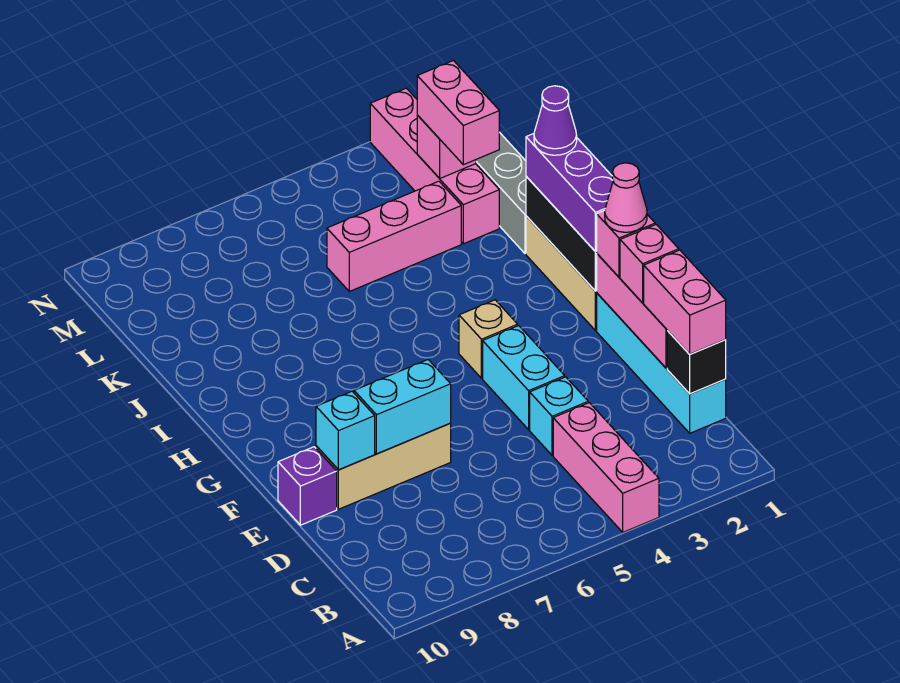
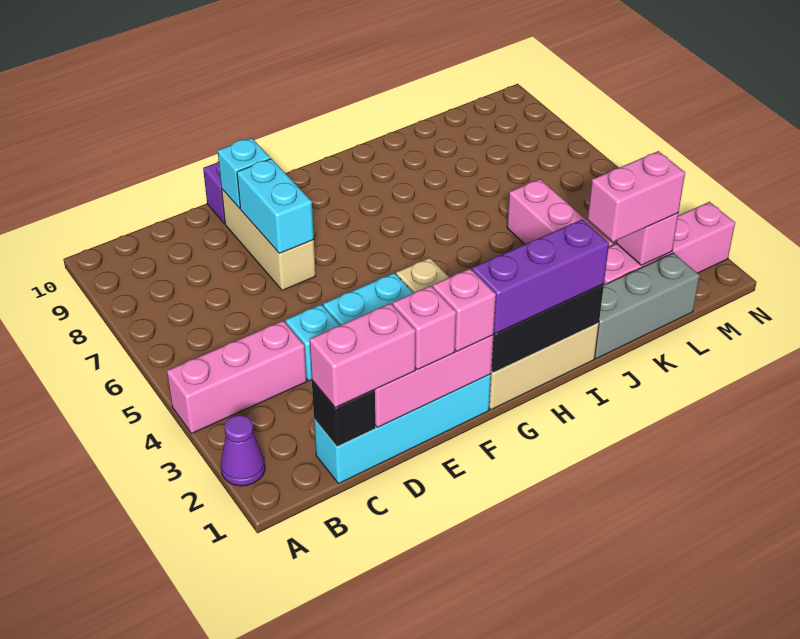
pink 1x1 cone [605,163,647,232] -> none
purple 1x1 cone [534,86,577,155] -> purple 1x1 cone moved to [221,415,265,486]

